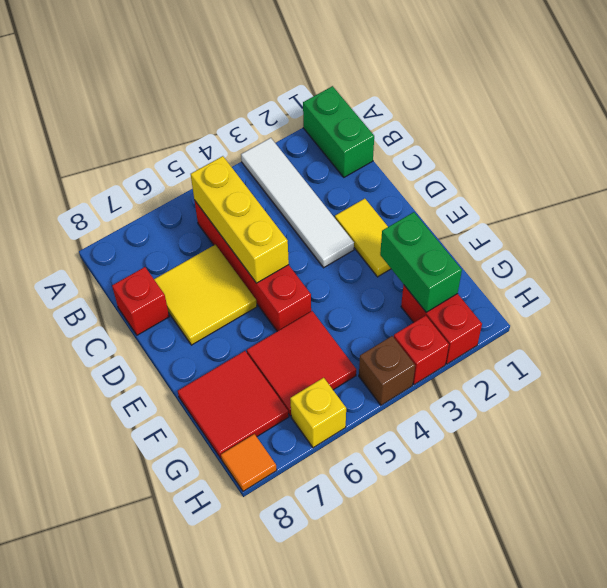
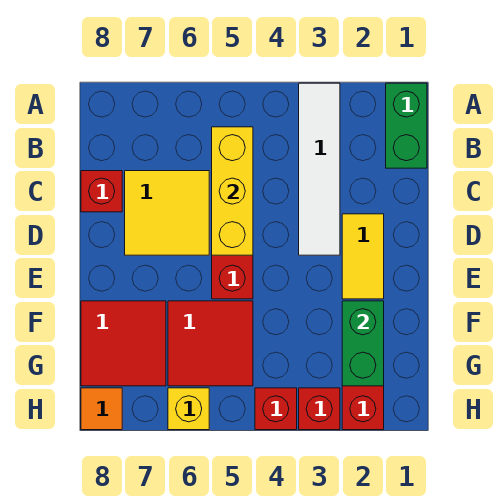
brown 1x1 brick [359,336,415,405] -> red 1x1 brick [255,388,297,430]

